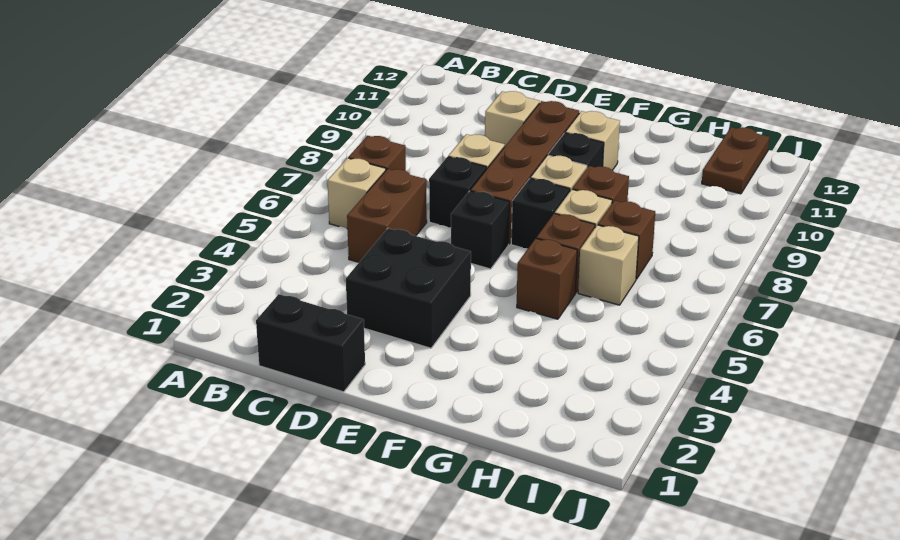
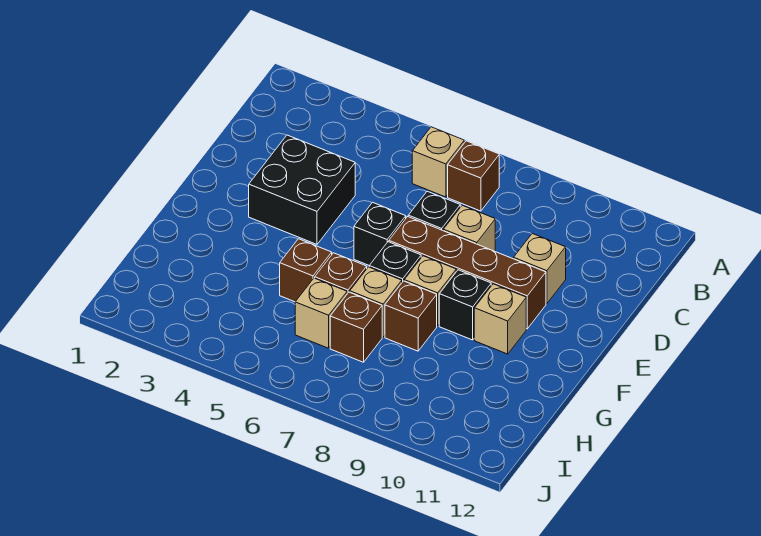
black 1x2 brick [256,294,365,392] -> none
brown 1x2 brick [347,169,427,262] -> none
brown 1x2 plate [702,127,770,194] -> none

